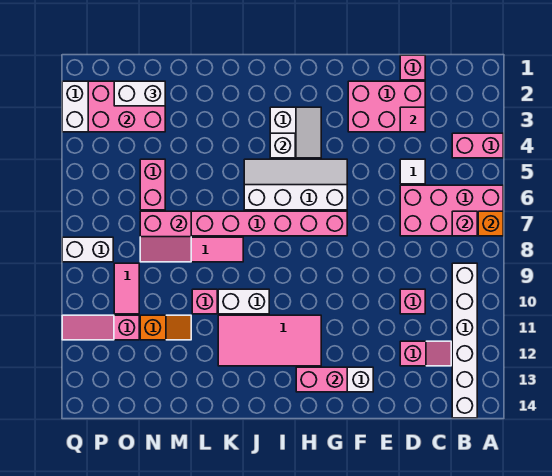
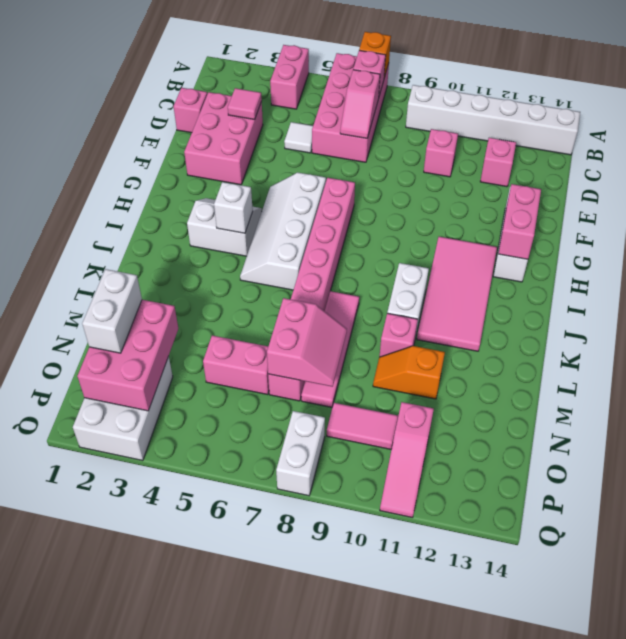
none -> pink 1x2 slope [340,70,380,138]
orange 1x2 slope [140,315,191,340] -> orange 1x2 slope turned to [373,346,445,399]

